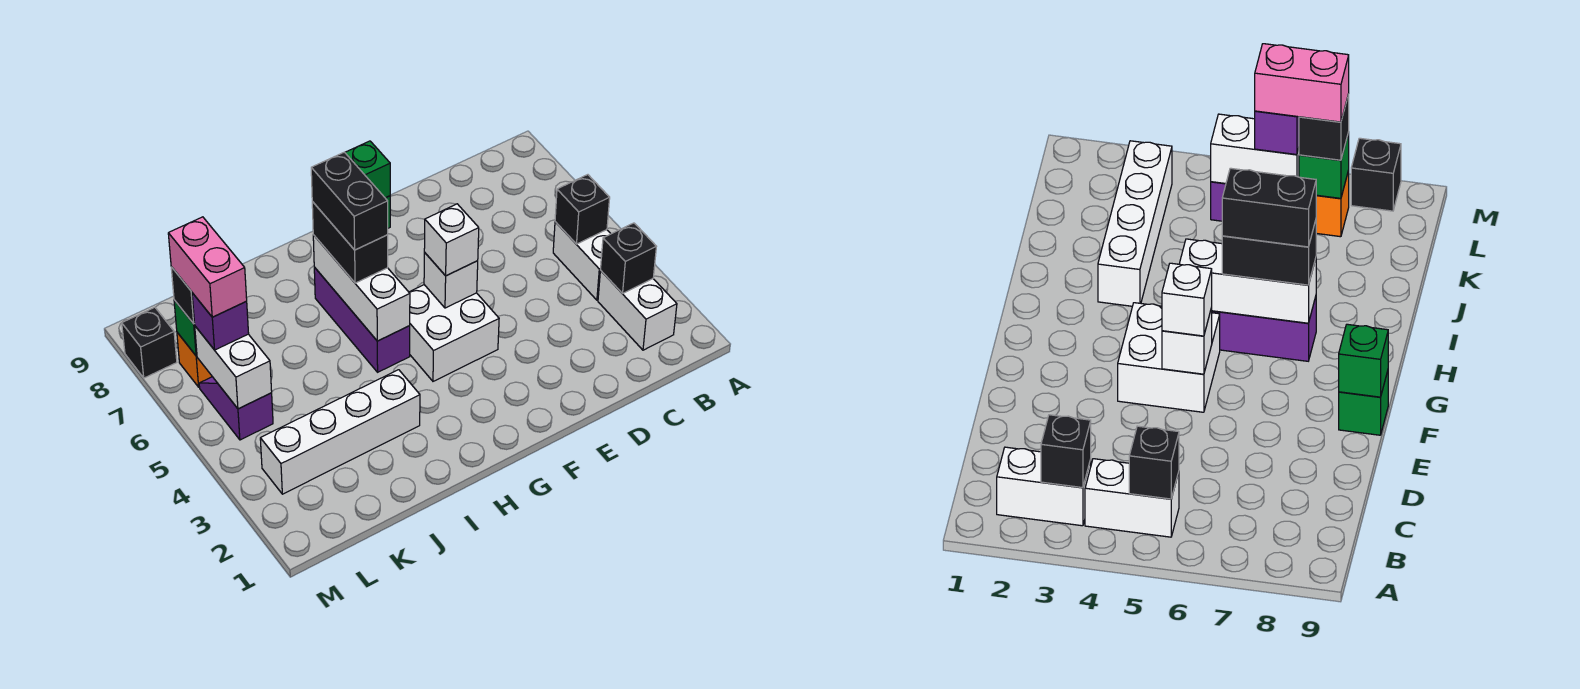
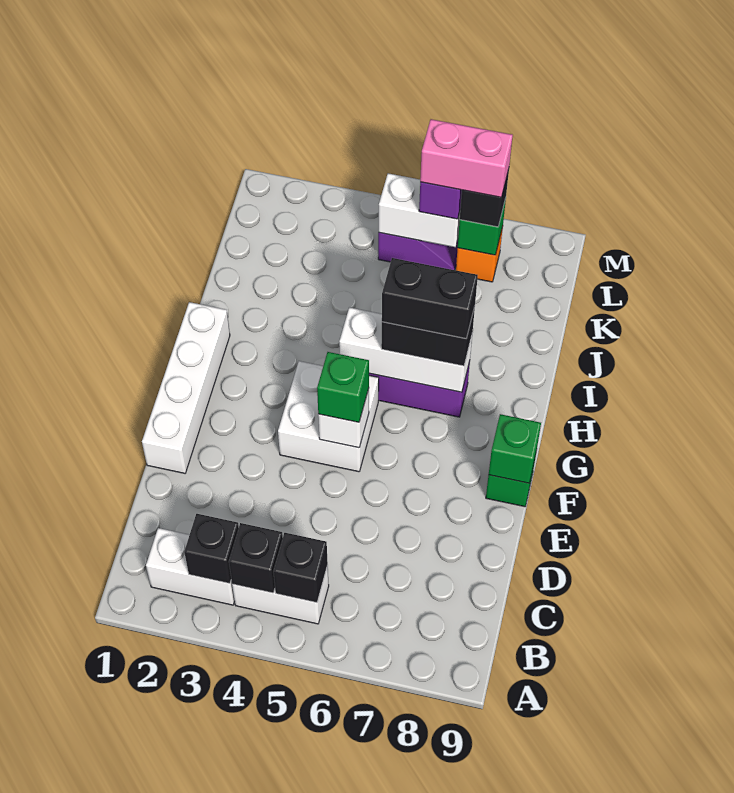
white 1x1 brick [424,204,479,276] -> green 1x1 brick [317,352,369,422]
white 1x4 brick [260,370,420,494] -> white 1x4 brick moved to [142,302,230,473]
black 1x1 brick [122,307,177,378] -> black 1x1 brick moved to [229,523,283,593]

